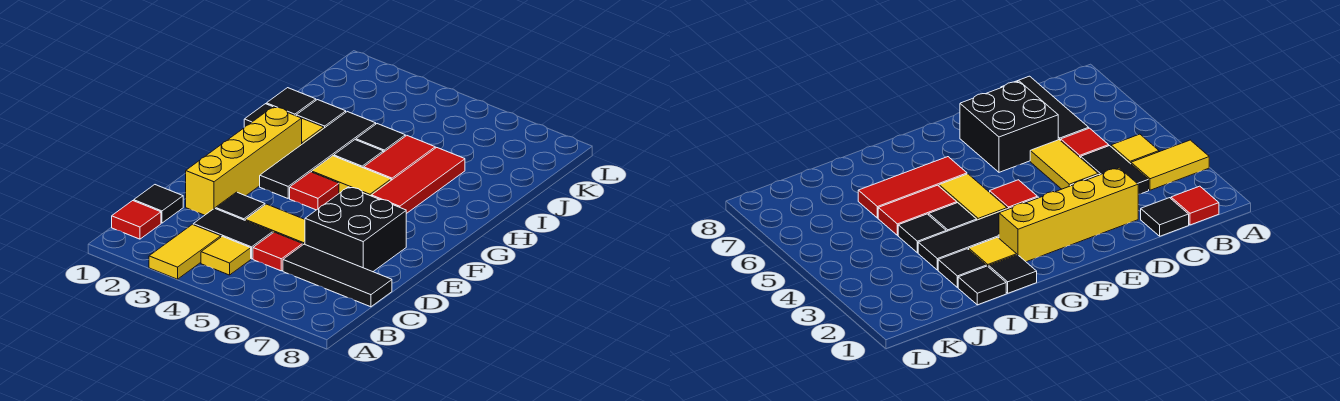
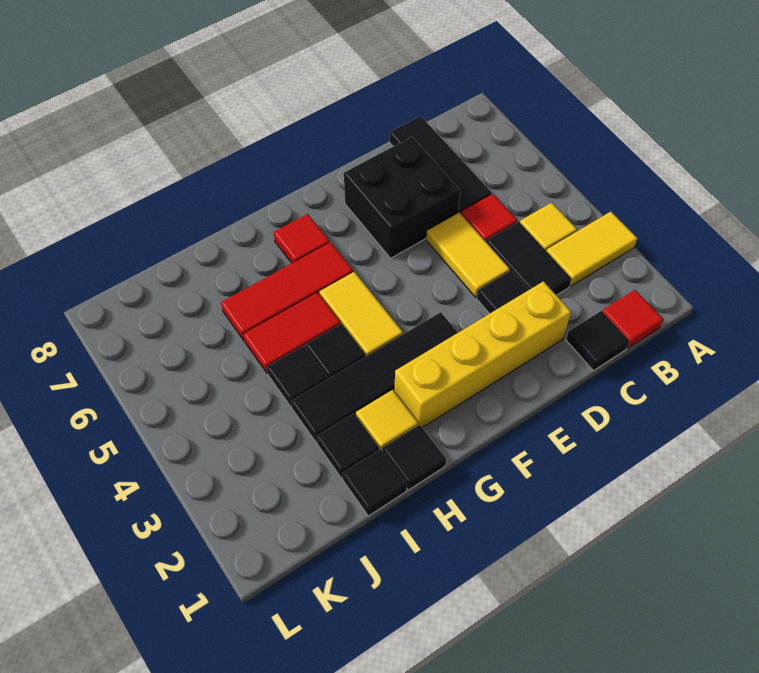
red 1x1 tile [290,172,339,210] -> red 1x1 tile moved to [274,214,330,263]

